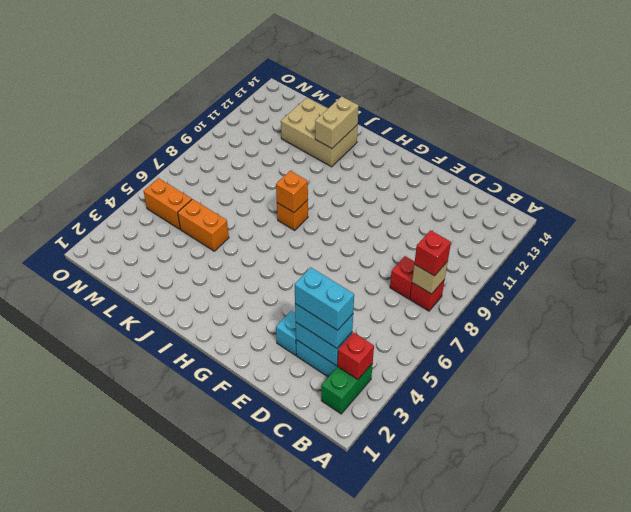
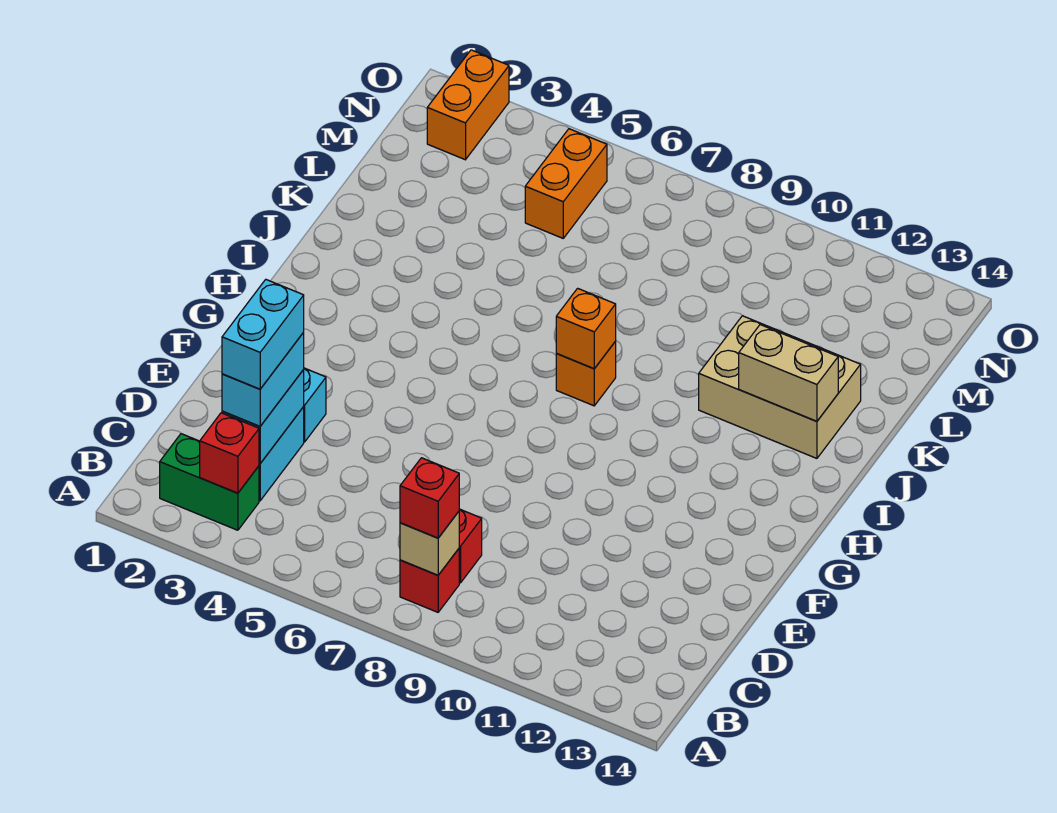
tan 2x3 brick [281,98,358,167] -> tan 2x3 brick turned to [699,316,861,458]
orange 1x2 brick [178,199,229,251] -> orange 1x2 brick moved to [427,50,509,160]

